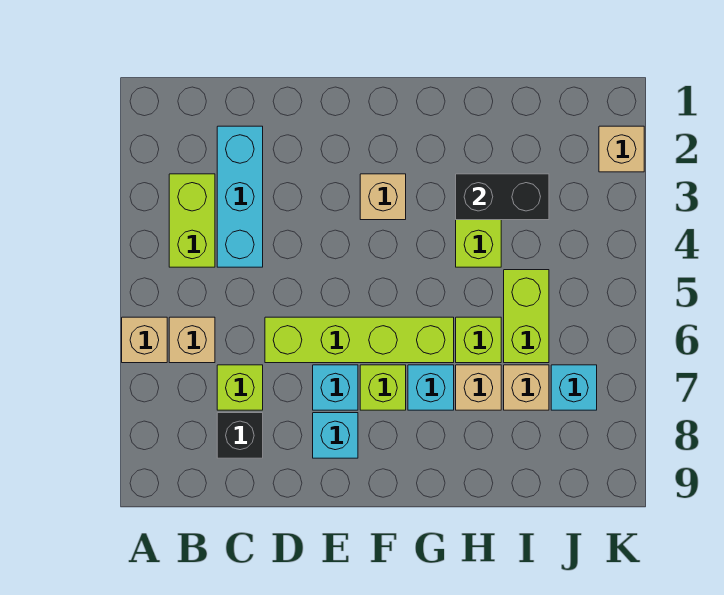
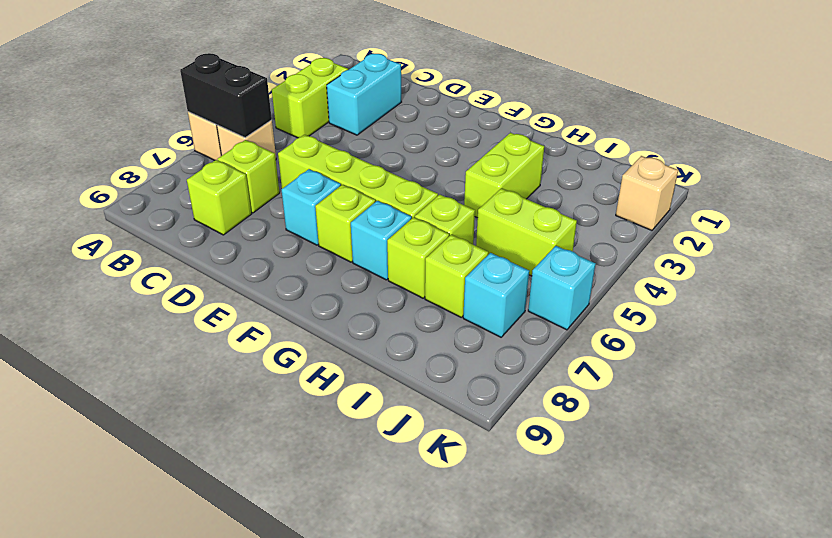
cyan 1x3 brick [217,126,263,267] -> cyan 1x2 brick [327,54,401,135]
black 1x1 brick [217,413,263,458] -> lime 1x1 brick [187,160,251,235]
cyan 1x1 brick [313,413,358,458] -> cyan 1x1 brick moved to [528,246,596,330]
tan 1x1 brick [360,174,406,220] -> none
black 1x2 brick [456,174,549,220] -> black 1x2 brick moved to [180,53,272,138]
tan 1x1 brick [456,365,501,410] -> lime 1x1 brick [387,217,449,298]
lime 1x2 brick [504,270,549,363] -> lime 1x2 brick turned to [476,188,577,276]
tan 1x1 brick [504,365,549,410] -> lime 1x1 brick [425,235,488,317]

